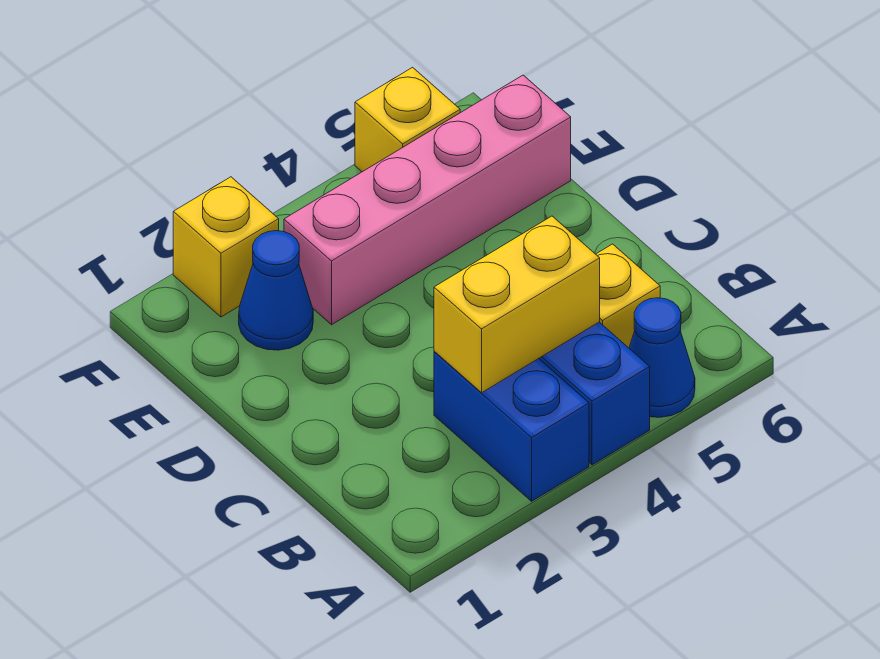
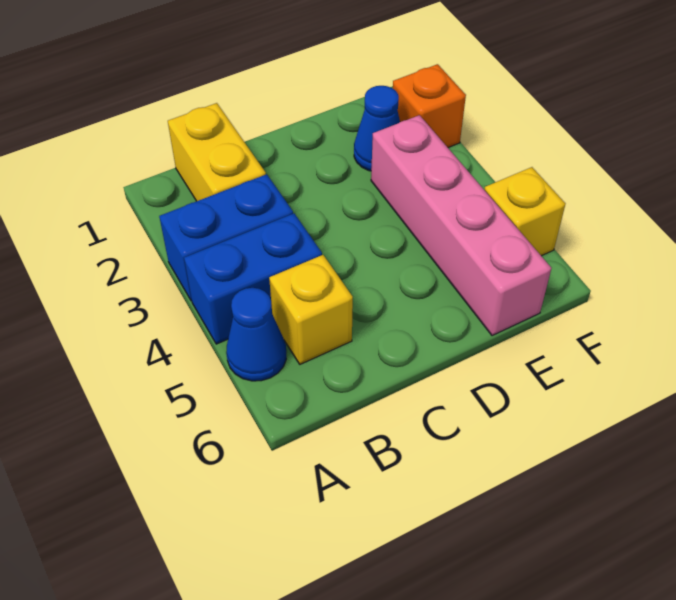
yellow 1x2 brick [434,216,600,393] -> yellow 1x2 brick moved to [168,103,266,201]
yellow 1x1 brick [173,177,279,317] -> orange 1x1 brick [393,64,466,148]

